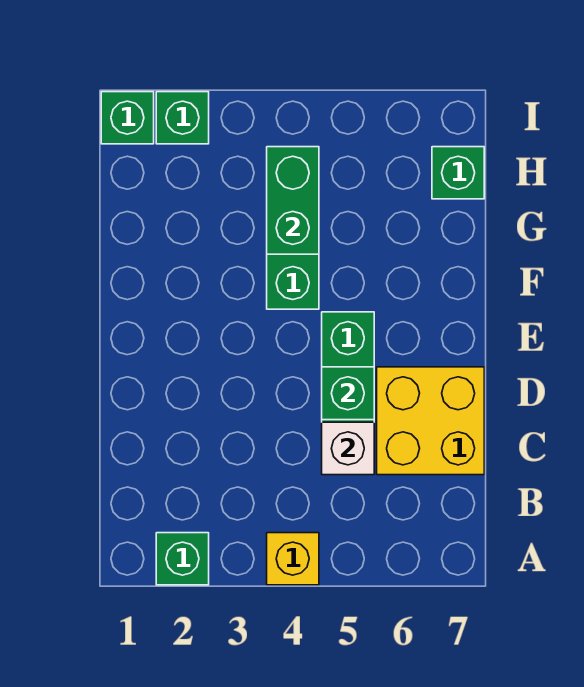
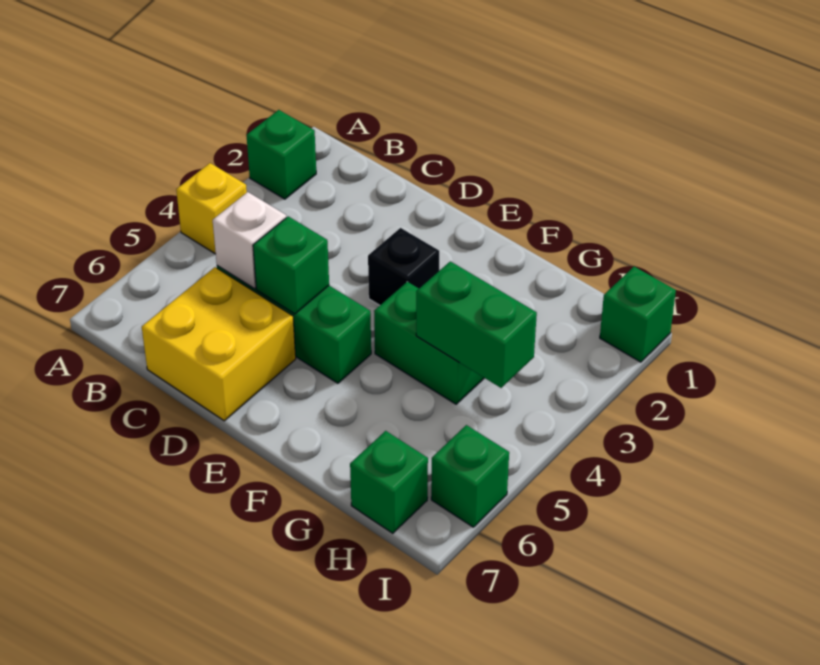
none -> black 1x1 brick [368,228,439,305]
green 1x1 brick [156,92,209,144] -> green 1x1 brick moved to [431,425,509,527]

